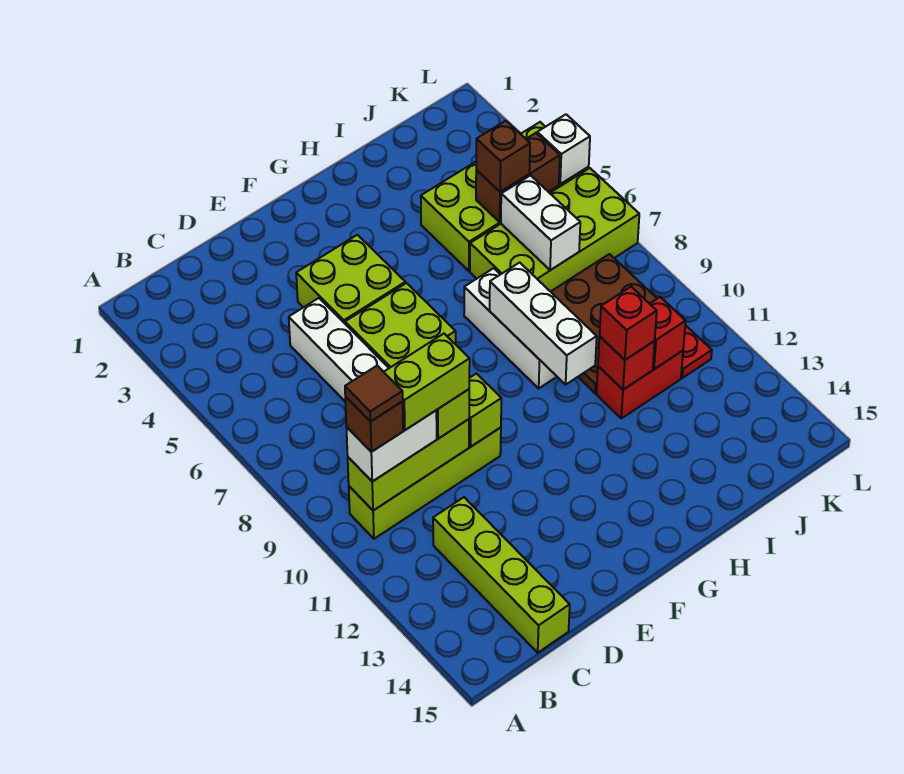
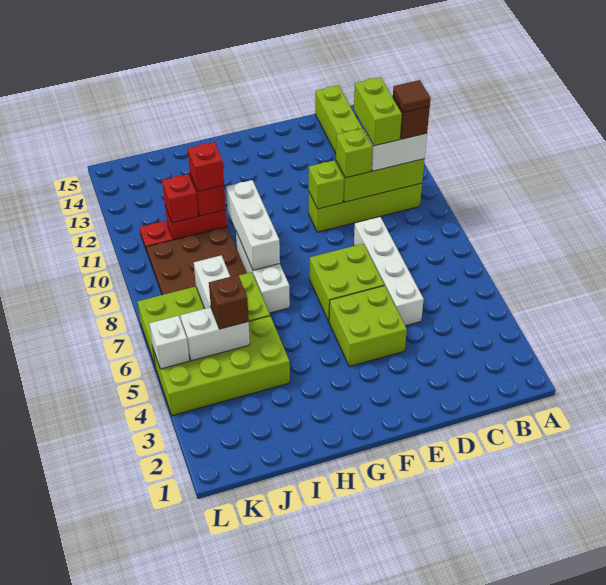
lime 1x2 brick [384,334,470,430] -> lime 1x2 brick turned to [354,77,402,146]
brown 1x2 brick [476,133,560,222] -> white 1x2 brick [180,307,250,361]

